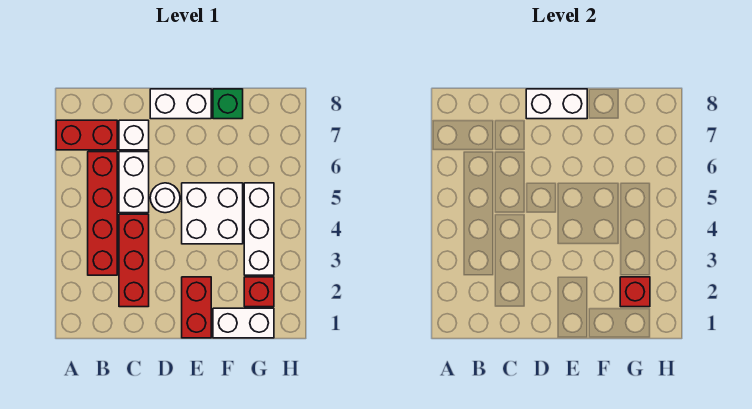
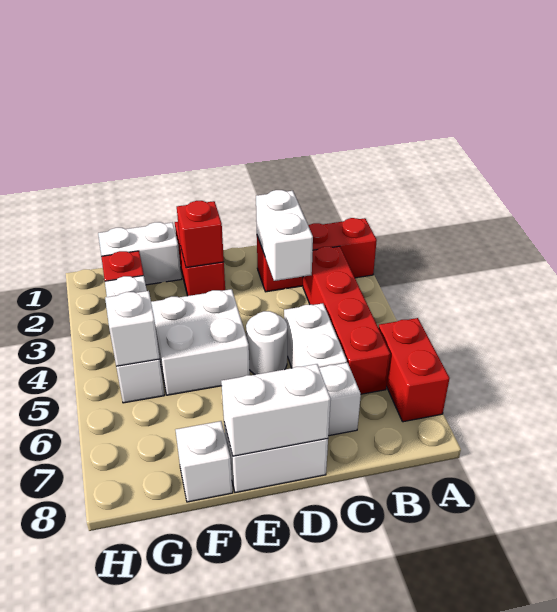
red 1x2 brick [56,120,117,150] -> red 1x2 brick turned to [379,318,450,422]
red 1x3 brick [119,214,149,307] -> red 1x3 brick turned to [257,218,377,292]
none -> white 1x2 brick [256,190,313,281]
green 1x1 brick [213,89,243,119] -> white 1x1 brick [176,421,233,502]
red 1x1 brick [620,277,650,307] -> red 1x1 brick moved to [177,201,224,268]
none -> white 1x1 brick [105,291,160,366]

